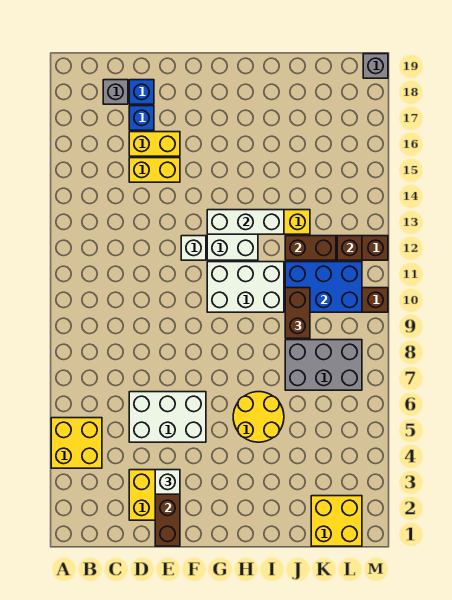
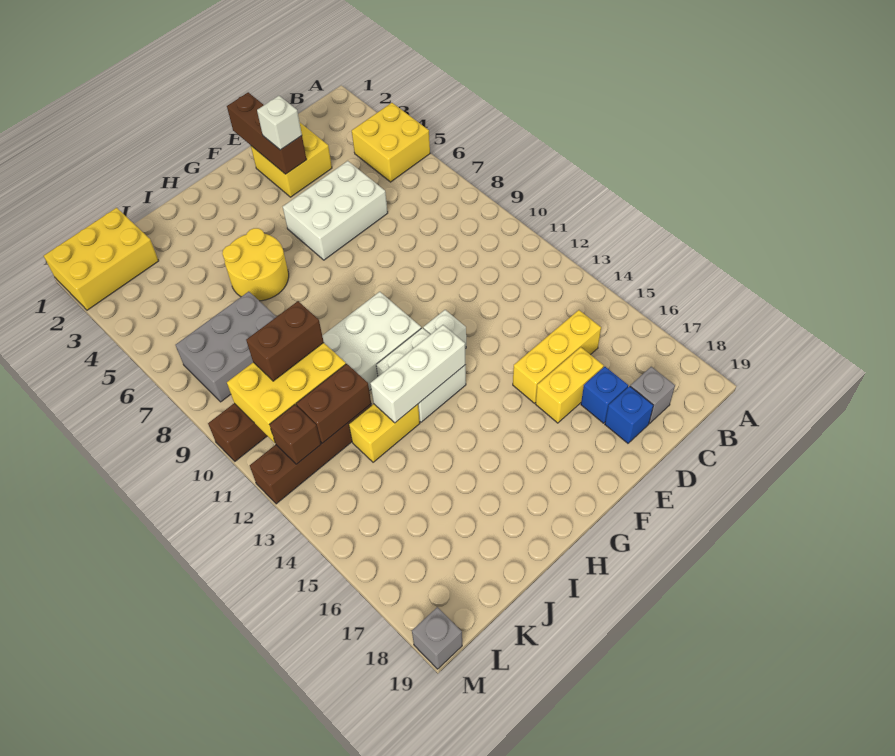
yellow 1x2 brick [129,158,180,182] -> yellow 1x3 brick [513,310,601,403]
brown 1x2 brick [285,288,310,338] -> brown 1x2 brick turned to [246,301,324,381]
blue 2x3 brick [285,262,362,312] -> yellow 2x3 brick [227,343,346,443]
yellow 2x2 brick [311,496,362,546] -> yellow 2x3 brick [44,208,159,310]

